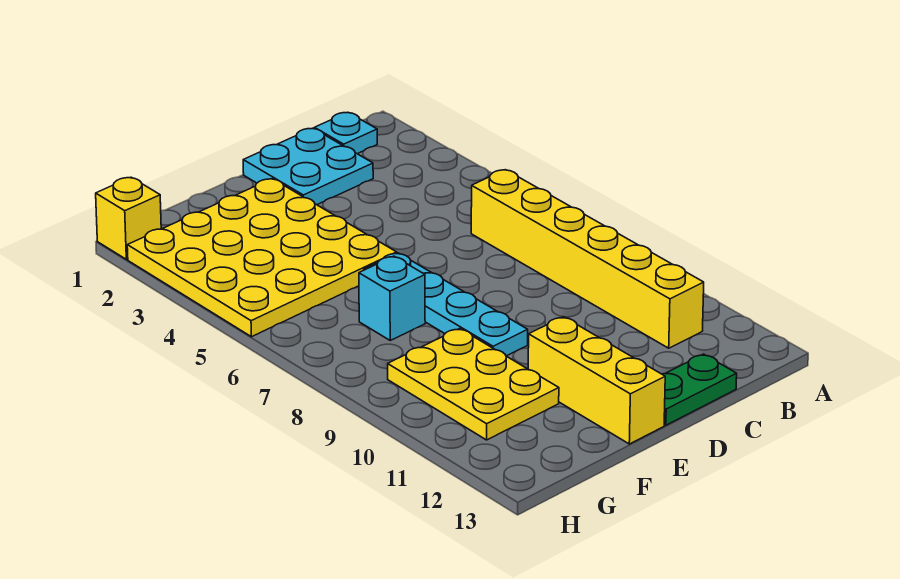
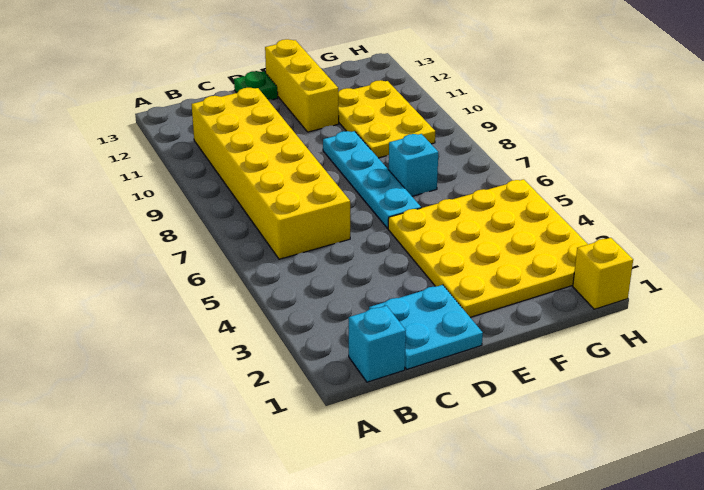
cyan 1x1 plate [314,113,377,154] -> cyan 1x1 brick [349,306,406,382]
yellow 1x6 brick [471,170,704,348] -> yellow 2x6 brick [192,88,350,259]
green 1x2 plate [662,354,737,425] -> green 1x1 plate [234,71,278,100]

